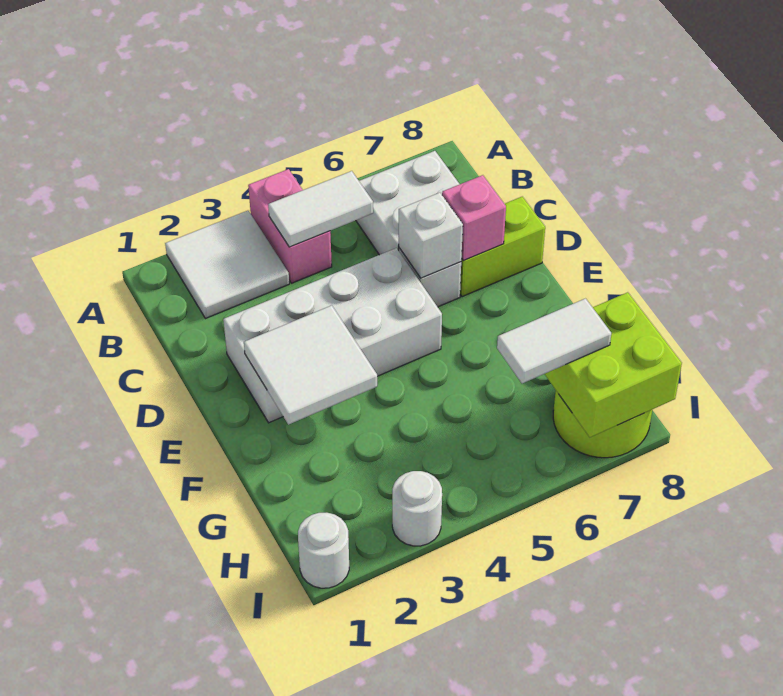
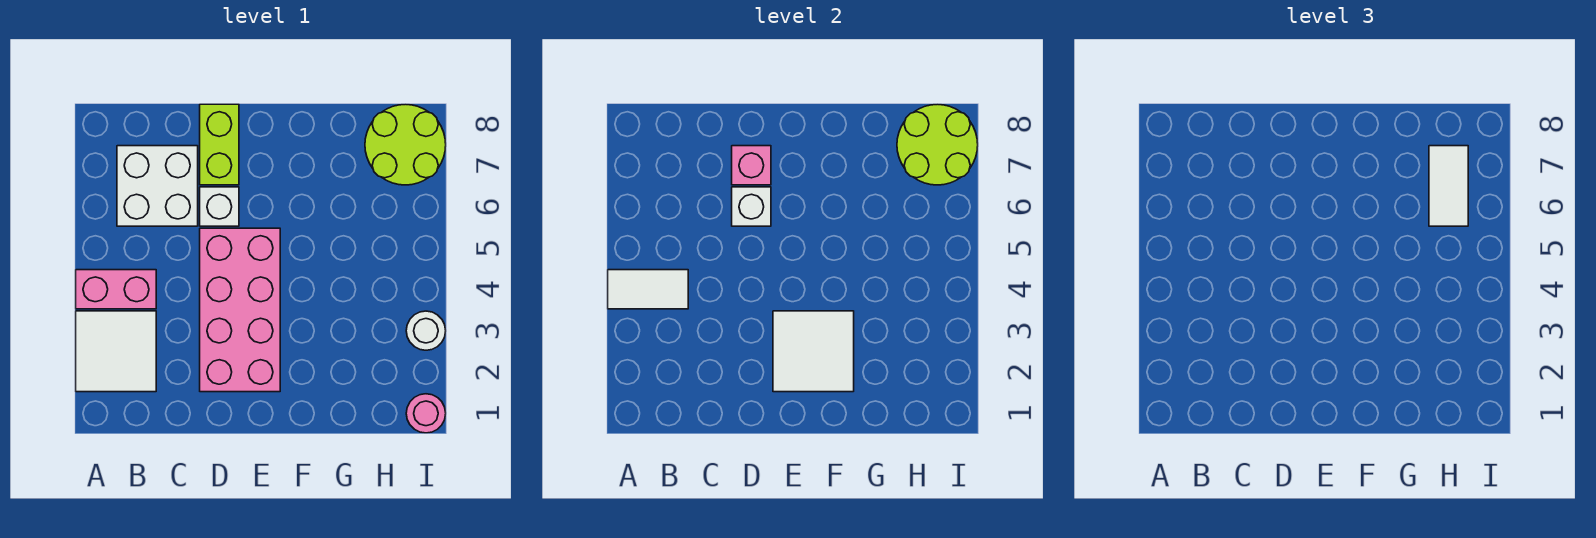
white 1x2 tile [268,171,373,247] -> white 1x2 tile turned to [608,270,688,309]
white 2x4 brick [223,248,442,423] -> pink 2x4 brick [200,228,280,392]
lime 2x2 brick [545,292,682,437] -> lime 2x2 round brick [897,104,978,185]
white 1x1 round brick [298,513,349,588] -> pink 1x1 round brick [406,394,446,433]

